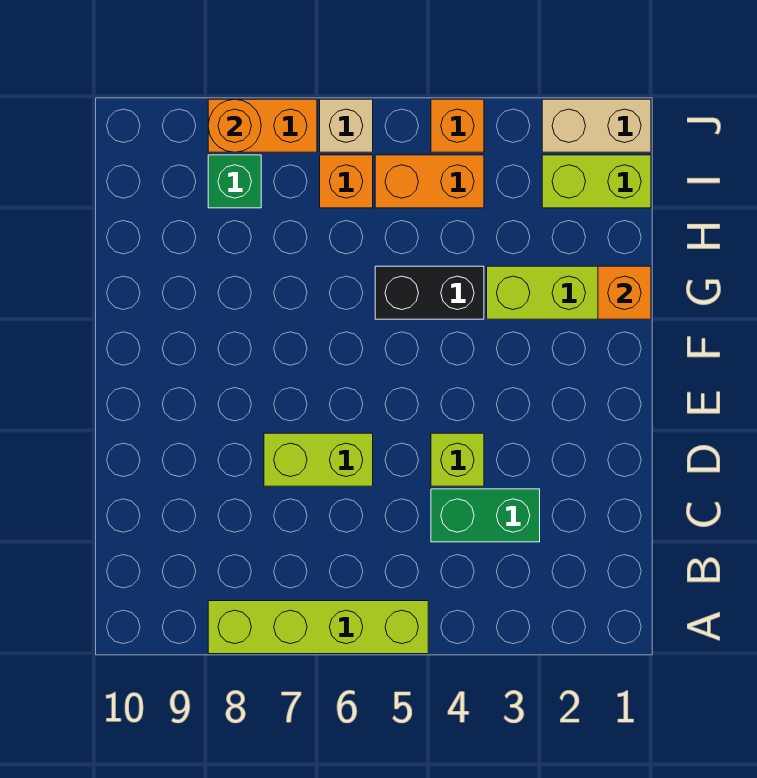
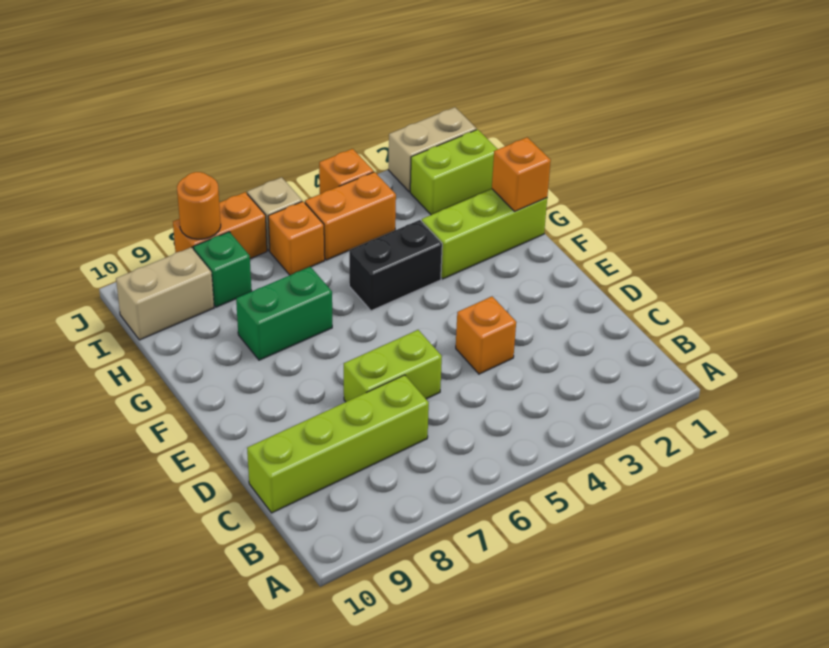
lime 1x4 brick [208,601,428,654] -> lime 1x4 brick moved to [247,375,429,513]
green 1x2 brick [431,489,540,542] -> green 1x2 brick moved to [236,267,332,360]
lime 1x1 brick [431,433,484,486] -> orange 1x1 brick [456,297,516,374]
none -> tan 1x2 brick [116,247,214,340]

